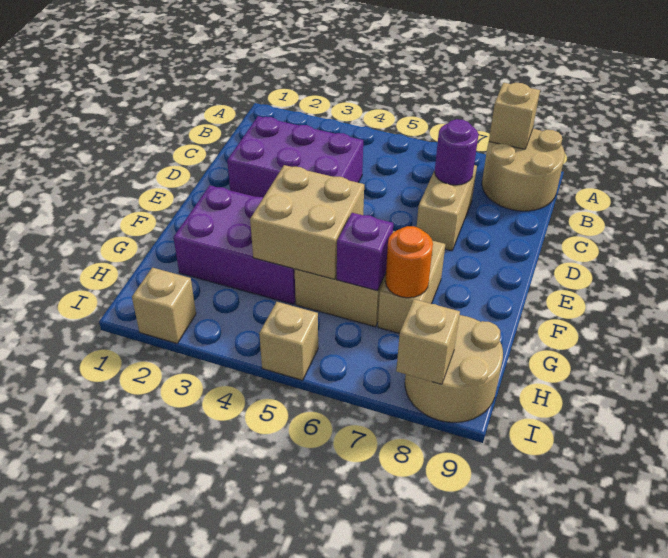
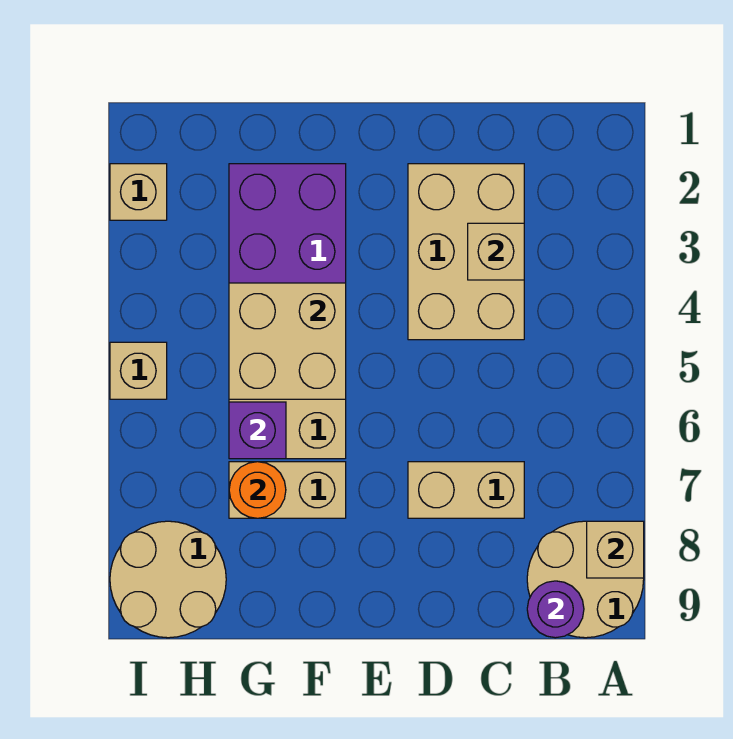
purple 2x3 brick [227,116,363,198] -> tan 2x3 brick [408,164,524,340]
purple 1x1 round brick [434,119,479,185] -> purple 1x1 round brick moved to [527,581,584,638]
tan 1x1 brick [396,299,460,384] -> tan 1x1 brick moved to [468,223,524,280]

